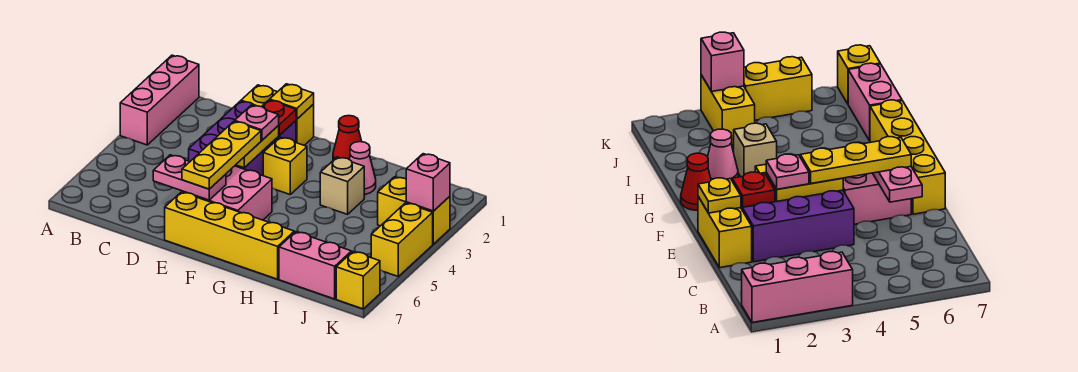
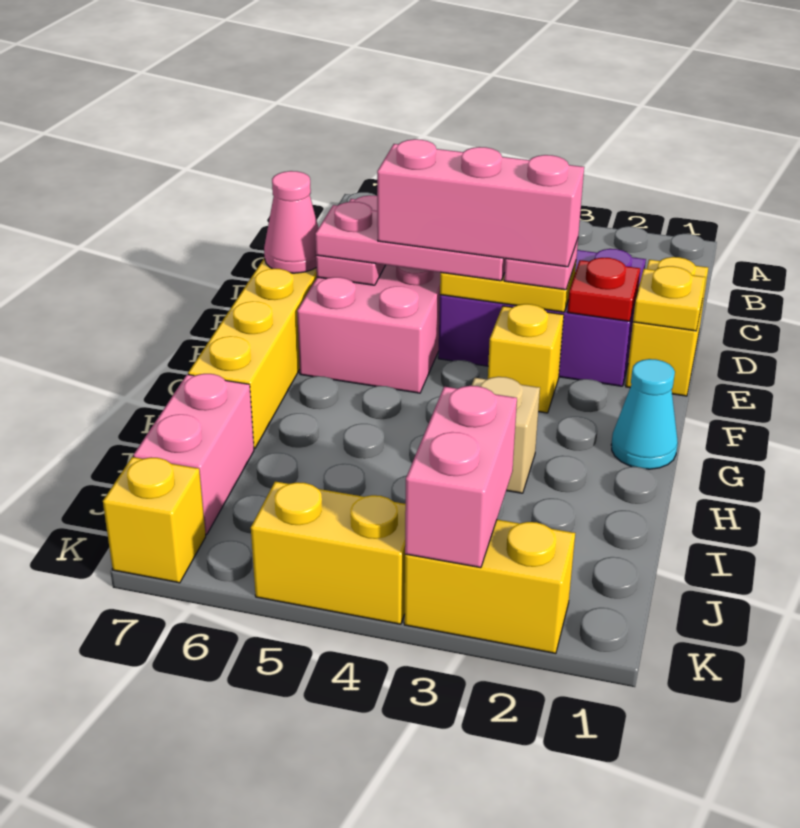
pink 1x3 brick [120,55,199,145] -> pink 1x3 brick moved to [377,139,584,267]
yellow 1x3 plate [182,121,261,189] -> pink 1x3 plate [315,202,506,281]
red 1x1 cone [333,116,362,160] -> cyan 1x1 cone [611,359,678,469]
pink 1x1 cone [349,142,376,195] -> pink 1x1 cone moved to [264,171,319,273]
yellow 1x2 brick [378,177,450,244] -> yellow 1x2 brick turned to [404,520,575,654]
pink 1x1 brick [406,154,450,211] -> pink 1x2 brick [405,386,517,568]

